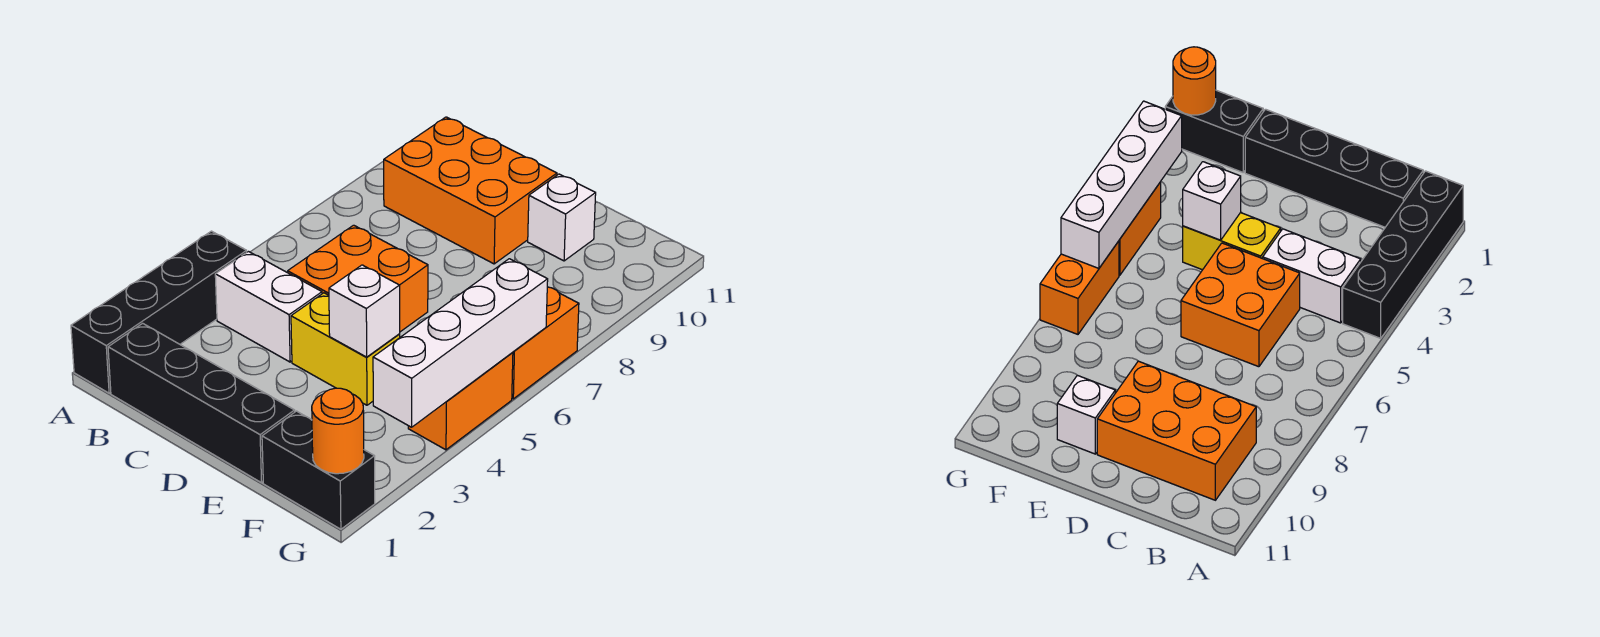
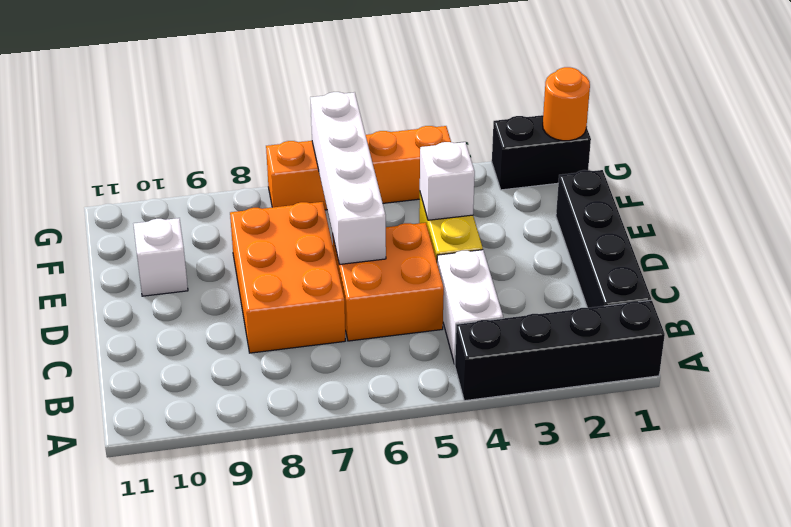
orange 2x3 brick [384,117,557,264] -> orange 2x3 brick moved to [230,202,345,353]
black 1x2 brick [262,411,375,529] -> black 1x2 brick turned to [492,115,591,190]
white 1x4 brick [373,259,548,427] -> white 1x4 brick turned to [310,92,386,265]

